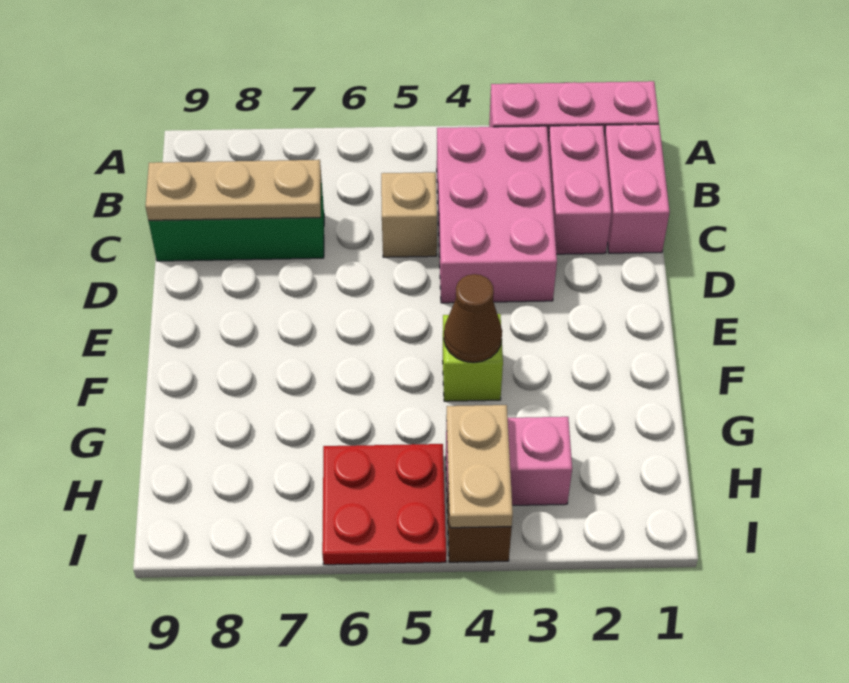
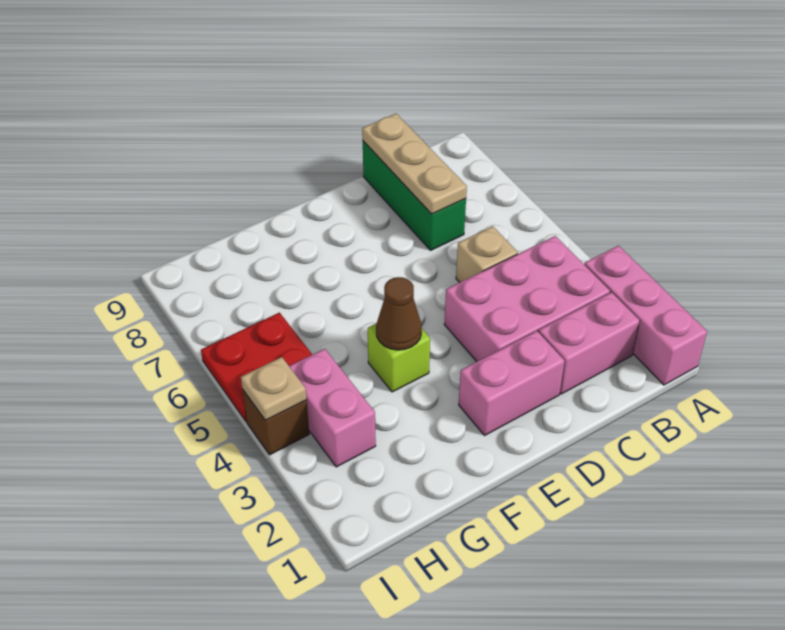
pink 1x2 brick [604,124,670,253] -> pink 1x2 brick moved to [459,331,564,435]
tan 1x2 plate [446,405,513,528] -> tan 1x1 plate [241,357,307,420]

